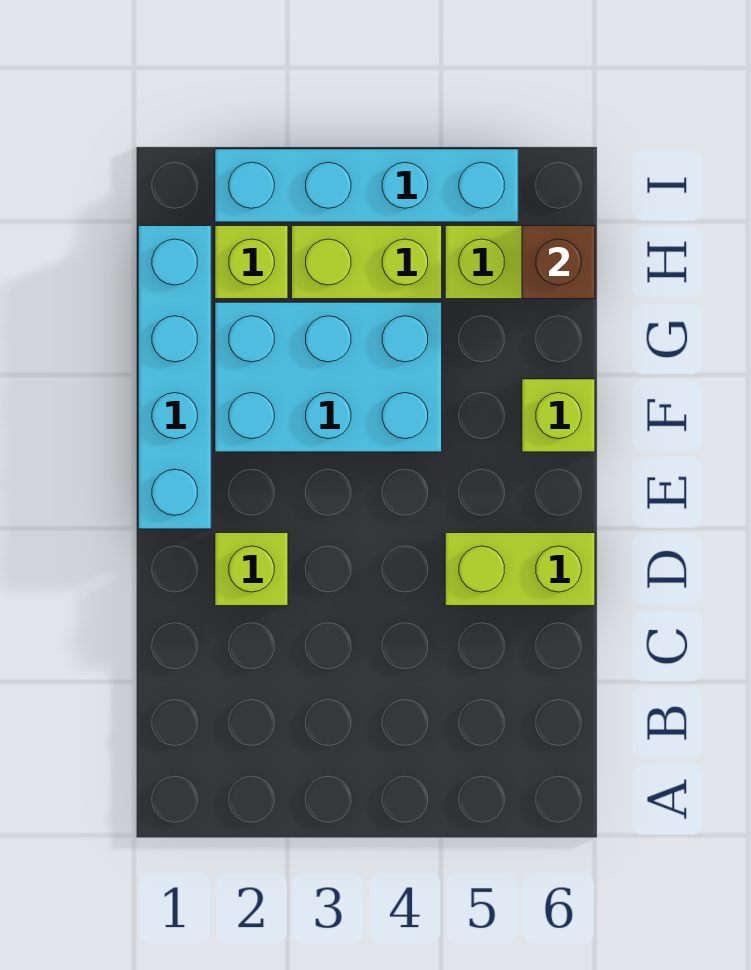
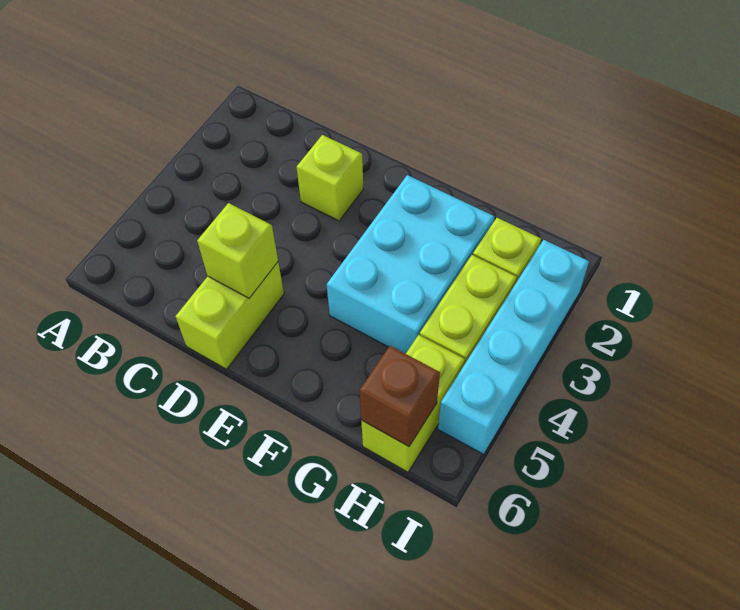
cyan 1x4 brick [138,226,211,529] -> none
lime 1x1 brick [522,379,595,452] -> lime 1x1 brick moved to [197,203,278,298]

